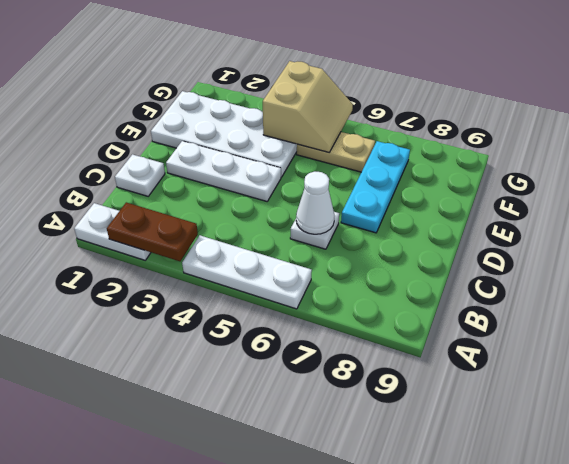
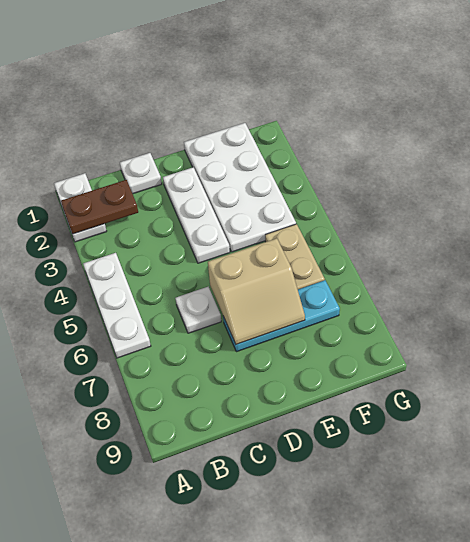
brown 1x2 plate [107,202,198,261] -> brown 1x2 plate turned to [61,180,138,234]
white 1x1 cone [296,172,334,234] -> none
tan 2x2 slope [262,61,353,152] -> tan 2x2 slope moved to [208,238,305,344]

